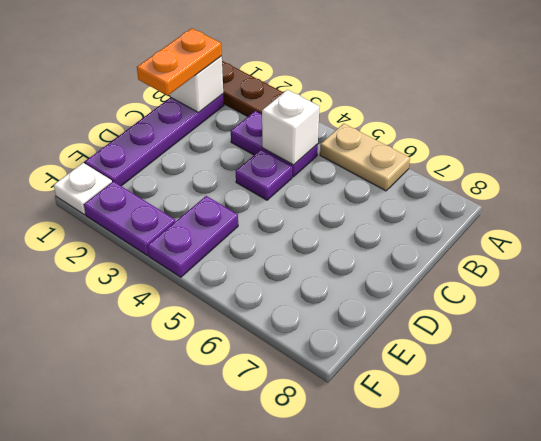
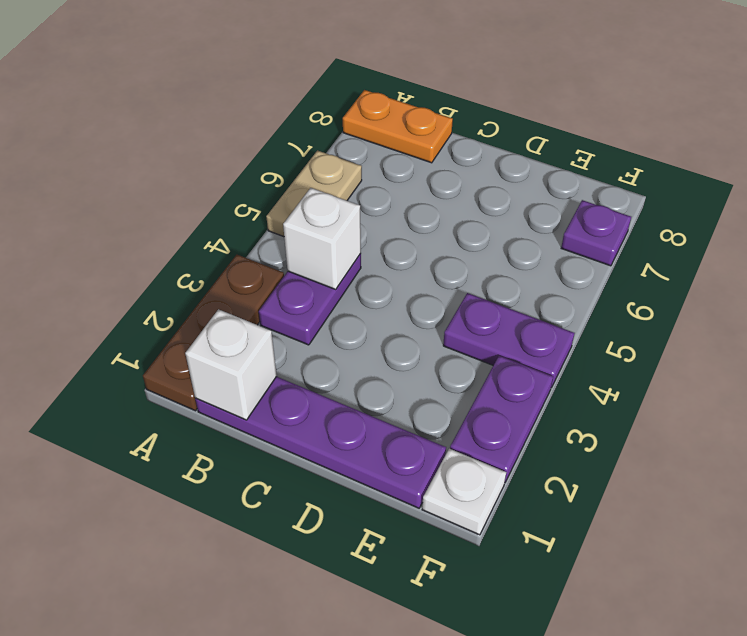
orange 1x2 plate [137,28,222,96] -> orange 1x2 plate moved to [343,90,453,163]
purple 1x1 plate [236,149,292,200] -> purple 1x1 plate moved to [561,200,631,266]

